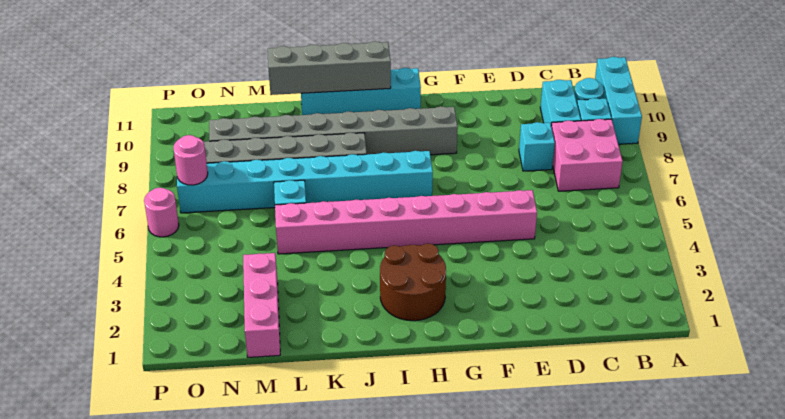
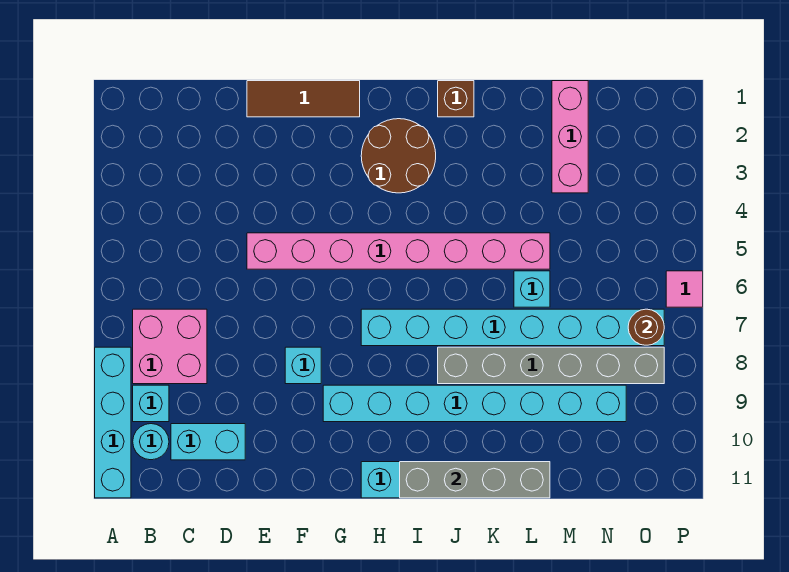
cyan 1x3 brick [595,57,642,144] -> cyan 1x4 brick [95,347,131,498]
cyan 1x2 brick [540,80,581,125] -> cyan 1x2 brick turned to [171,424,245,460]
cyan 1x1 brick [519,122,555,171] -> cyan 1x1 brick moved to [285,347,321,384]
none -> brown 1x3 tile [247,81,360,117]
grey 1x8 brick [209,106,458,155] -> cyan 1x8 brick [323,385,626,422]
none -> brown 1x1 brick [438,81,474,117]
pink 1x1 round brick [173,135,208,185] -> brown 1x1 round brick [628,309,664,345]
pink 1x1 round brick [144,188,179,237] -> pink 1x1 tile [666,271,703,307]

